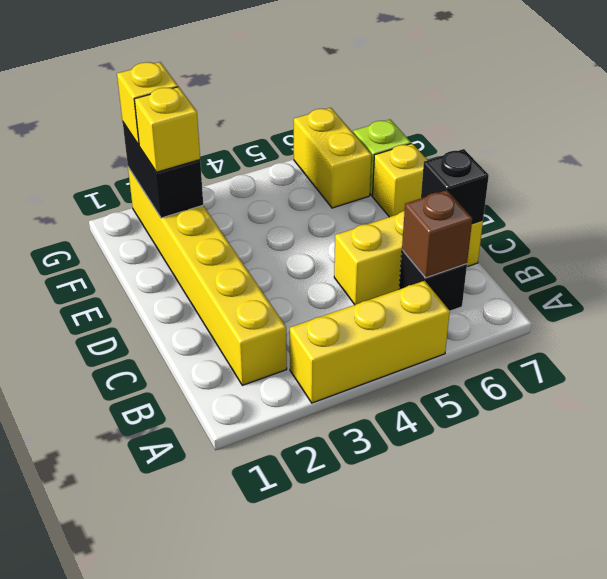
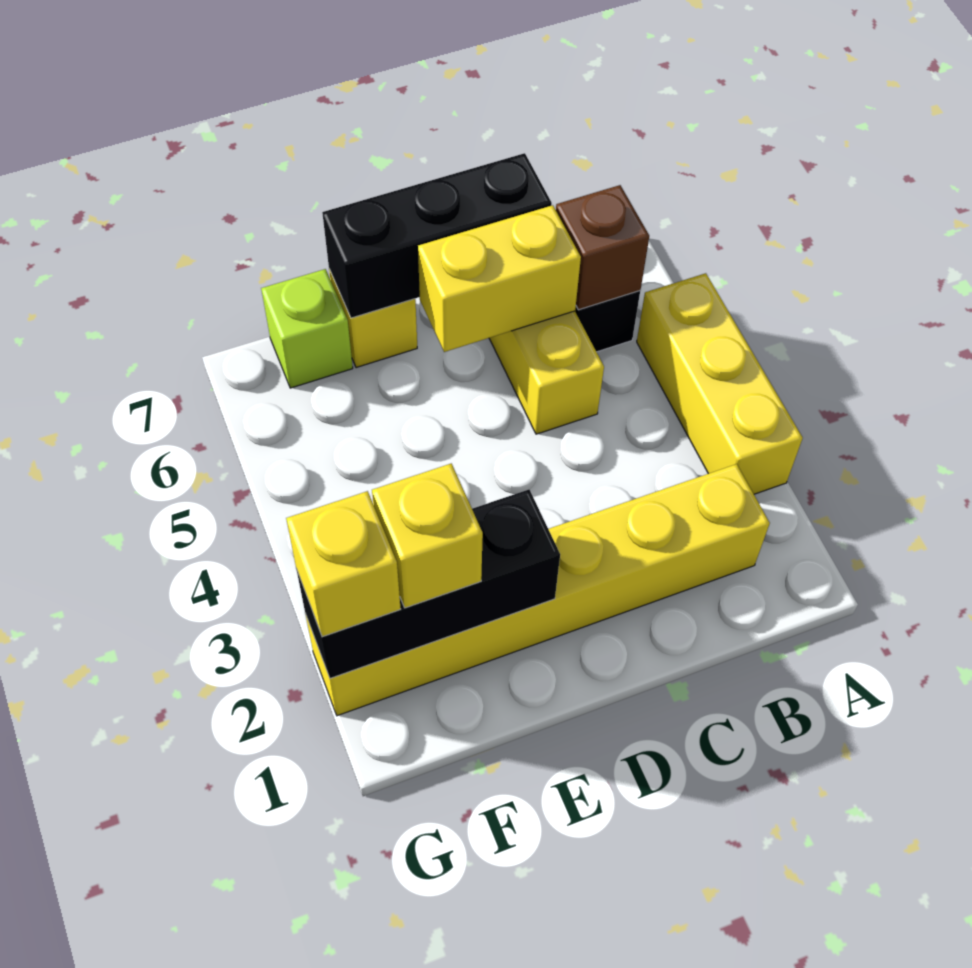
black 1x1 brick [421,149,489,224] -> black 1x3 brick [322,153,552,318]
black 1x2 brick [123,123,203,218] -> black 1x3 brick [297,489,560,679]
yellow 1x2 brick [294,108,371,208] -> yellow 1x2 brick moved to [418,205,581,352]

